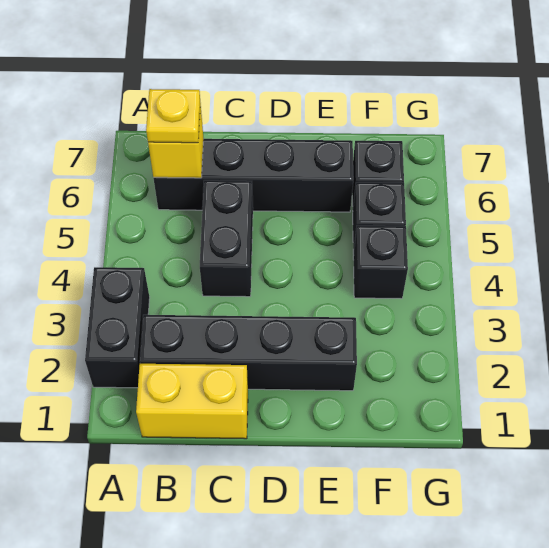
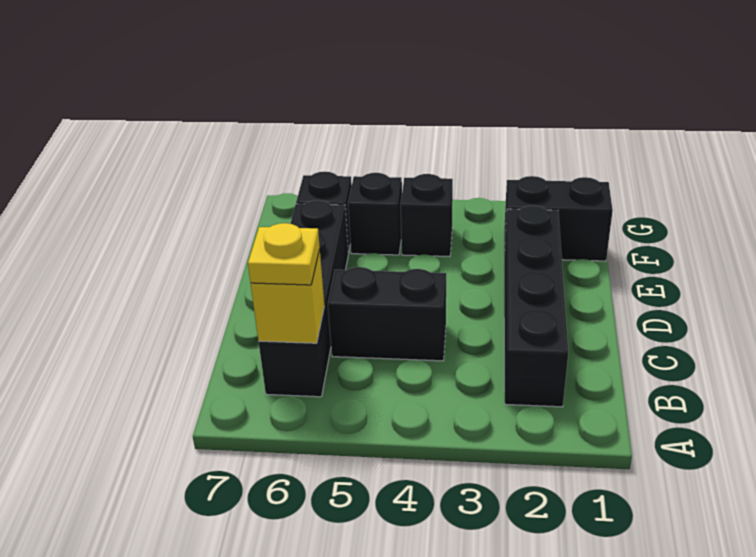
black 1x2 brick [85,267,150,388] -> black 1x2 brick moved to [504,176,613,261]
yellow 1x2 brick [136,364,248,439] -> none

